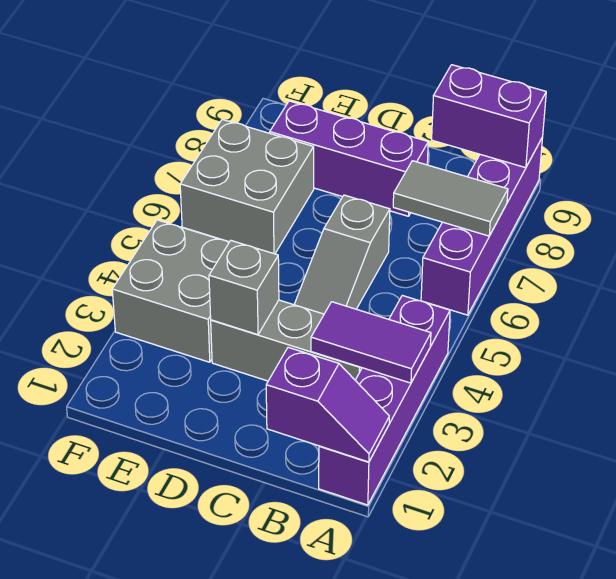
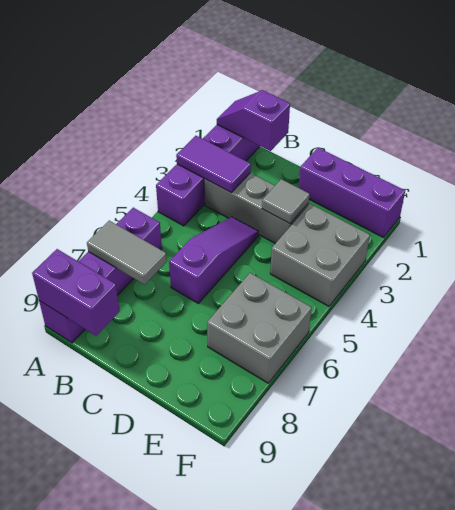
grey 1x3 slope [294,195,390,314] -> purple 1x3 slope [169,217,259,303]
purple 1x3 brick [270,101,428,216] -> purple 1x3 brick moved to [299,148,405,238]
grey 1x1 brick [209,241,279,335] -> grey 1x1 tile [262,179,309,224]

